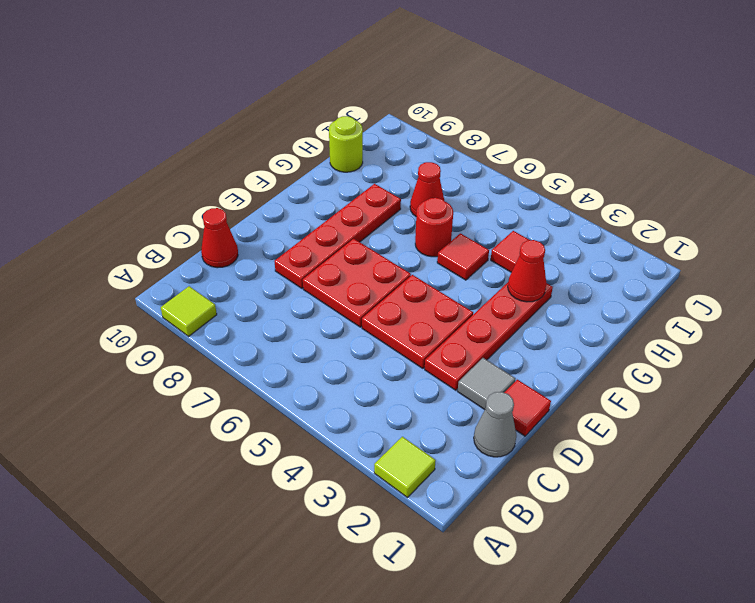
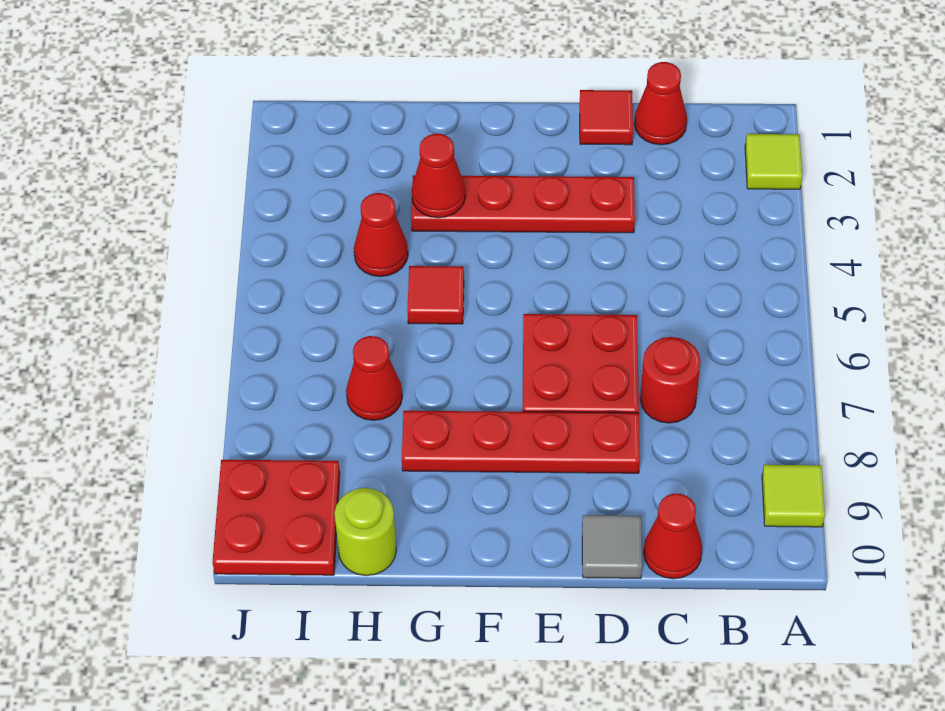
grey 1x1 cone [474,392,516,457] -> red 1x1 cone [634,62,687,145]
grey 1x1 tile [458,358,515,410] -> grey 1x1 tile moved to [582,515,642,578]
red 2x2 plate [362,275,473,368] -> red 2x2 plate moved to [213,460,340,575]
red 1x1 round brick [415,198,453,257] -> red 1x1 round brick moved to [640,337,701,423]
red 1x1 tile [491,231,529,272] -> red 1x1 cone [354,193,408,277]

